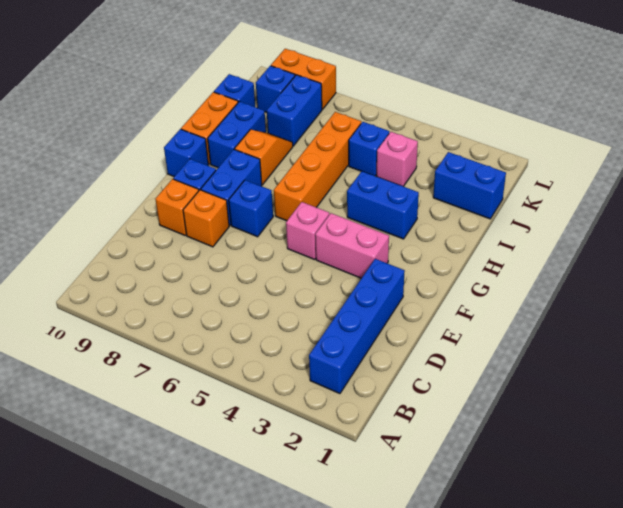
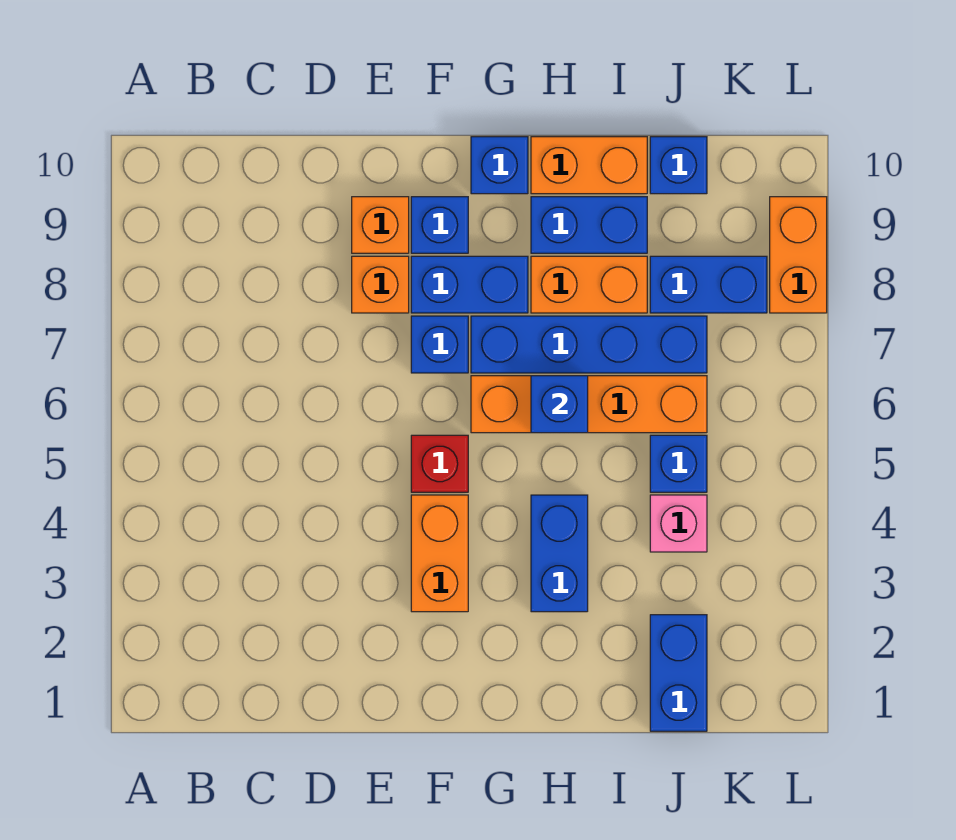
blue 1x4 brick [309,259,405,394] -> blue 1x4 brick moved to [471,316,707,373]
pink 1x2 brick [315,213,389,278] -> orange 1x2 brick [411,495,468,612]
pink 1x1 brick [286,202,329,259] -> red 1x1 brick [411,435,468,492]
orange 1x2 slope [235,130,293,185] -> orange 1x2 brick [531,256,647,313]
blue 1x1 brick [256,66,295,112] -> blue 1x1 brick moved to [531,376,588,433]

